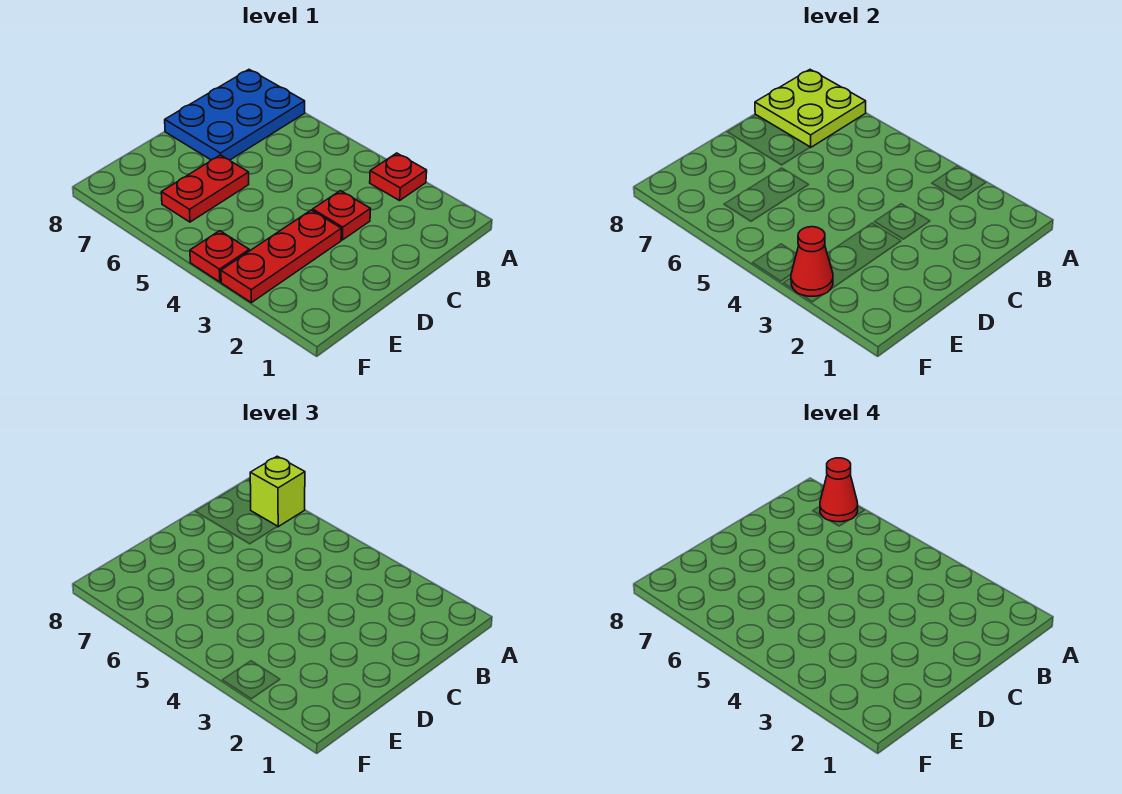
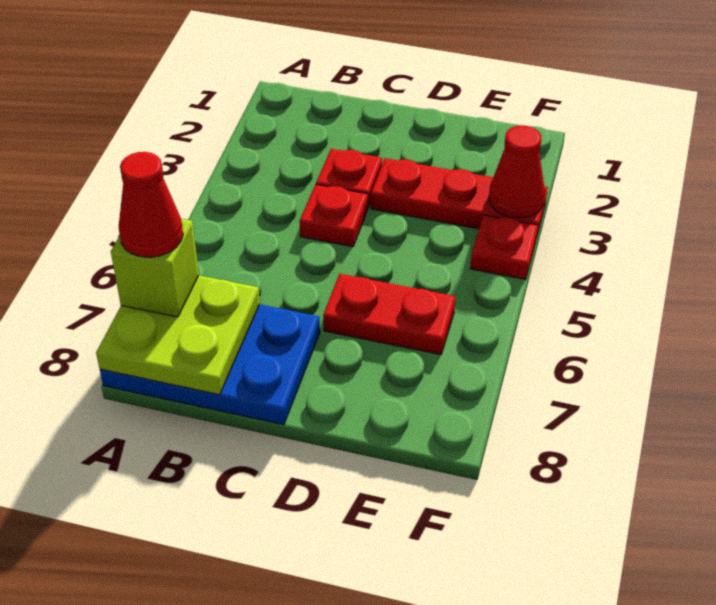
red 1x1 plate [370,153,427,200] -> red 1x1 plate moved to [300,184,368,247]

